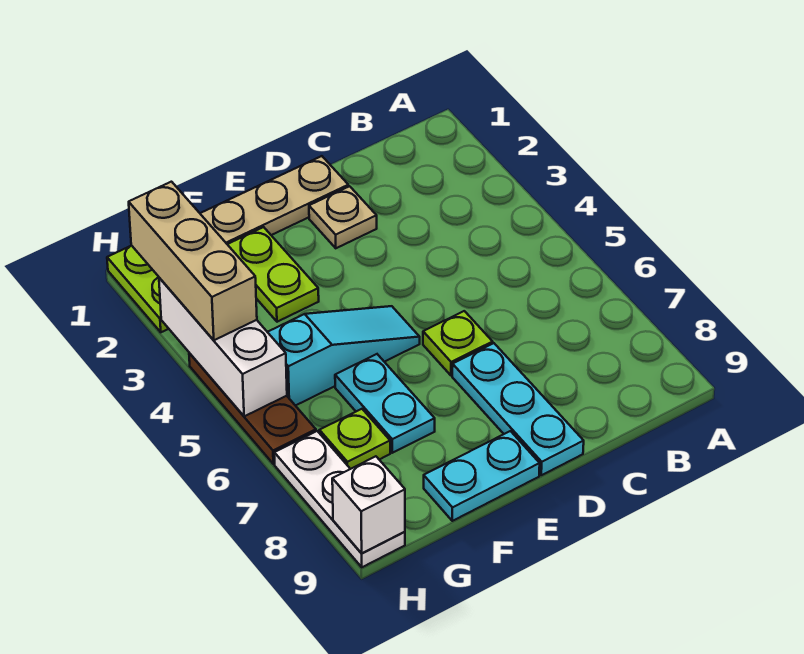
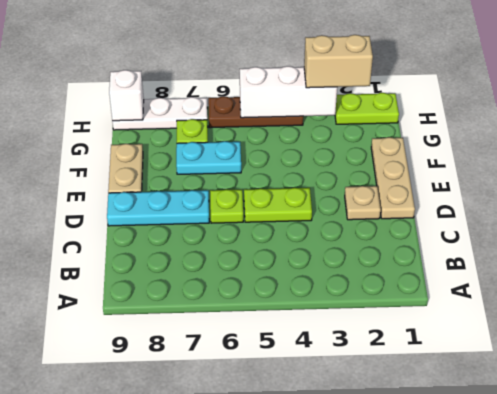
cyan 1x3 slope [268,306,420,406] -> none
cyan 1x2 plate [424,431,540,521] -> tan 1x2 plate [108,144,143,193]
lime 1x2 plate [227,227,319,322] -> lime 1x2 plate moved to [244,188,312,222]
tan 1x3 brick [129,182,257,340] -> tan 1x2 brick [304,35,373,88]

